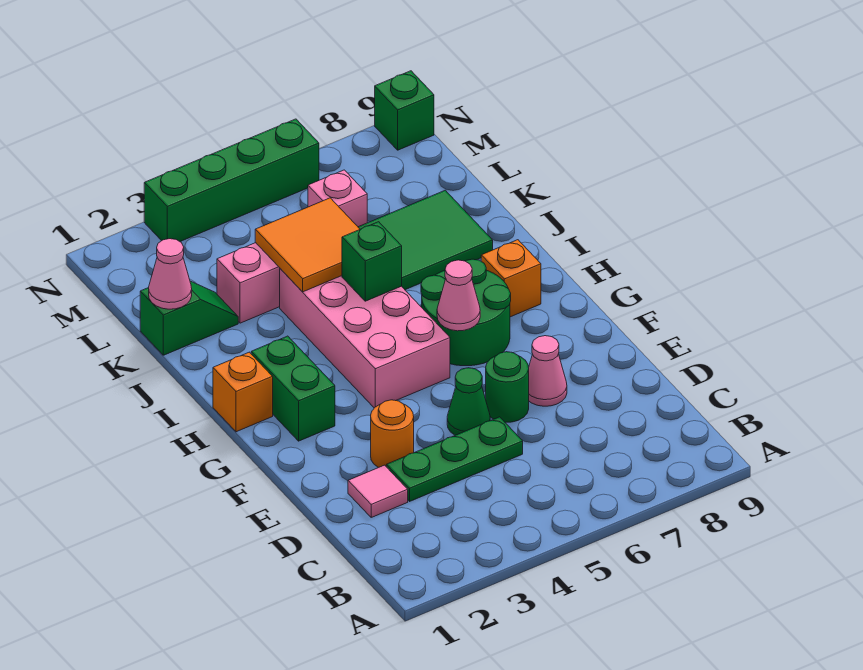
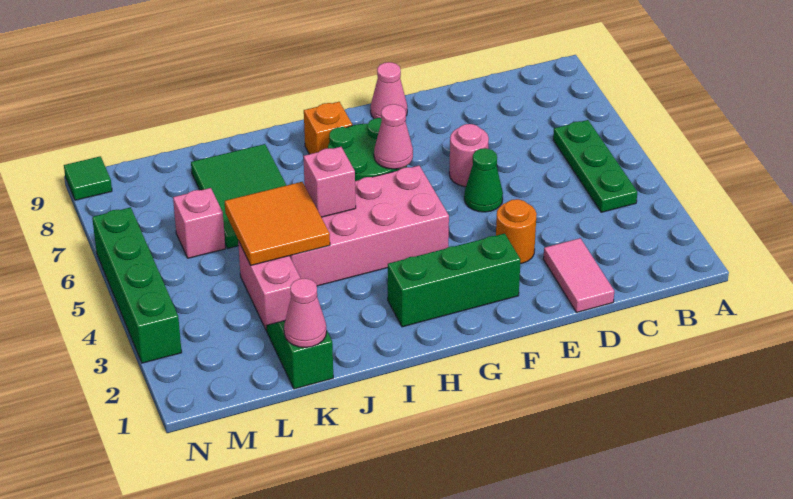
pink 1x1 tile [348,465,408,517] -> pink 1x2 tile [543,238,614,313]
green 1x3 plate [386,417,523,501] -> green 1x3 plate moved to [553,120,637,212]
green 1x1 round brick [486,352,529,422] -> pink 1x1 round brick [449,124,489,187]
pink 1x1 cone [529,336,567,406] -> pink 1x1 cone moved to [371,62,407,119]
green 1x2 brick [251,336,335,441] -> green 1x3 brick [388,233,521,327]
orange 1x1 brick [213,352,273,432] -> none
green 1x1 brick [342,222,402,301] -> pink 1x1 brick [303,147,356,217]
green 1x1 brick [375,71,434,150] -> green 1x1 tile [64,156,112,200]

